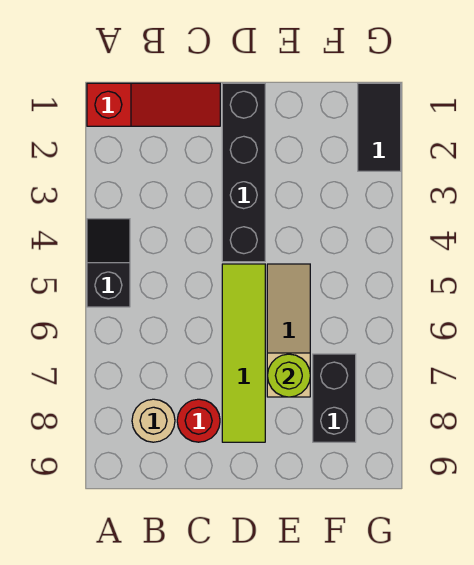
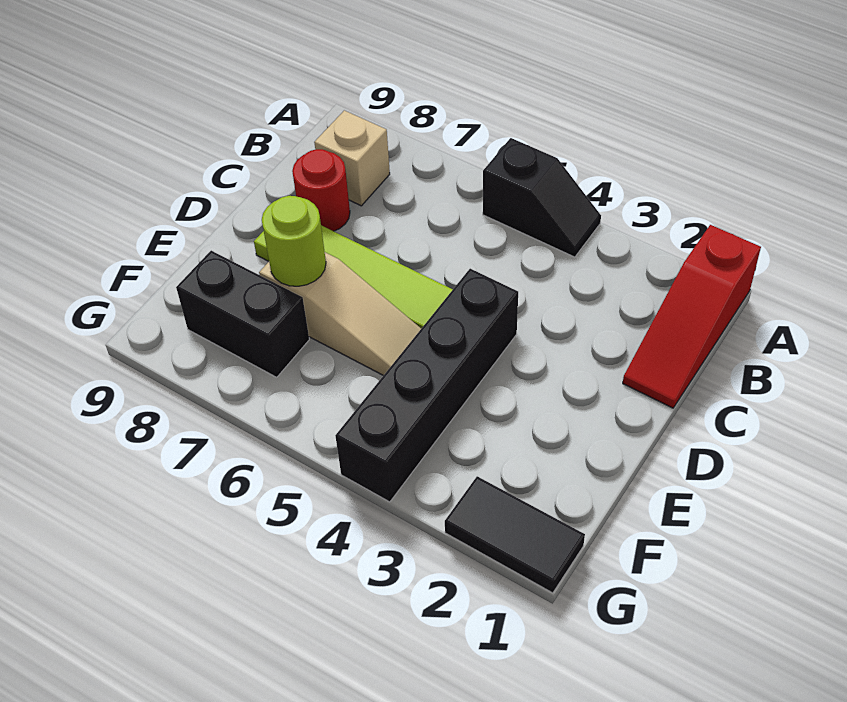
tan 1x1 round brick [132,399,175,442] -> tan 1x1 brick [314,110,390,206]
black 1x4 brick [222,83,265,262] -> black 1x4 brick turned to [335,269,518,502]

